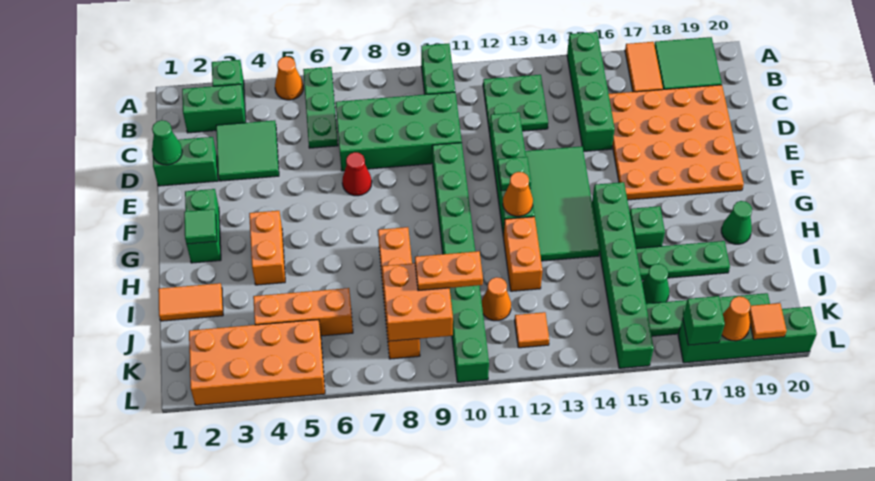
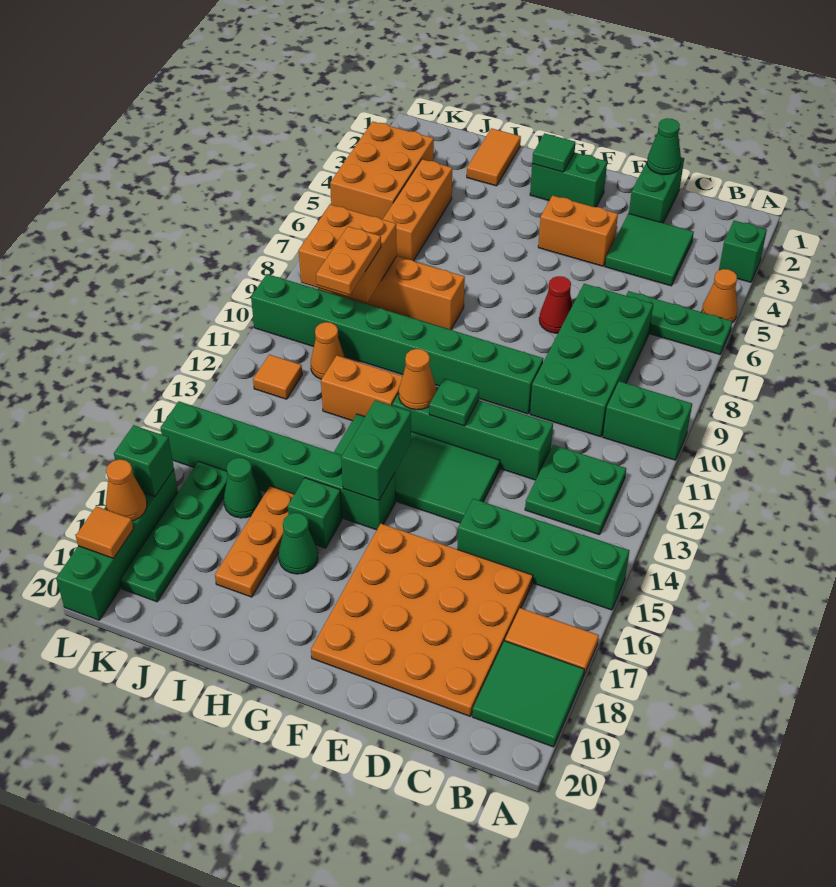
green 1x2 brick [182,84,246,133] -> green 1x2 brick moved to [341,400,411,501]
orange 1x2 brick [249,211,285,285] -> orange 1x2 brick moved to [538,196,618,266]
green 1x1 cone [721,201,752,244] -> green 1x1 cone moved to [279,513,318,574]
green 1x3 plate [636,241,730,280] -> orange 1x3 plate [215,486,294,597]
orange 2x4 brick [189,320,325,405] -> orange 2x3 brick [330,122,434,219]

